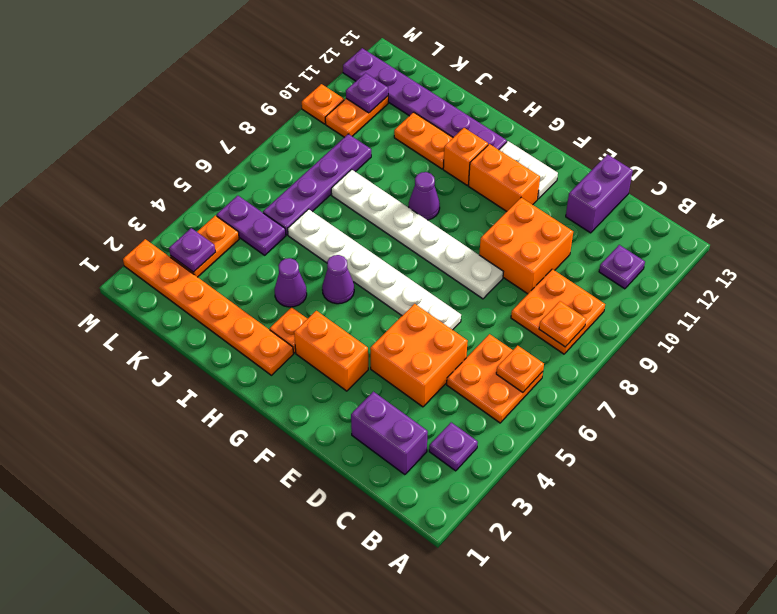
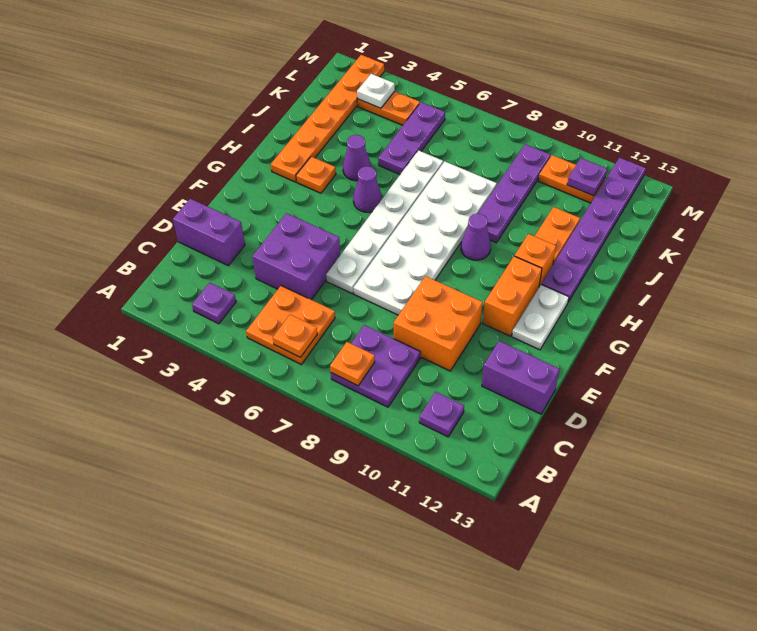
orange 2x2 plate [511,269,605,354] -> purple 2x2 plate [331,325,421,407]
purple 1x2 brick [351,392,428,475] -> purple 1x2 brick turned to [173,199,245,265]
orange 2x2 brick [370,304,468,407] -> purple 2x2 brick [252,213,340,300]
white 1x6 plate [331,170,503,299] -> white 2x6 plate [353,161,497,315]
orange 1x2 brick [294,311,368,391] -> none
purple 1x2 plate [217,196,286,255] -> purple 1x3 plate [378,102,445,175]
purple 1x4 plate [263,134,371,235] -> purple 1x4 plate turned to [478,144,550,243]
purple 1x1 plate [169,228,215,272] -> white 1x1 plate [357,74,395,108]
orange 1x1 plate [302,84,344,124] -> none

